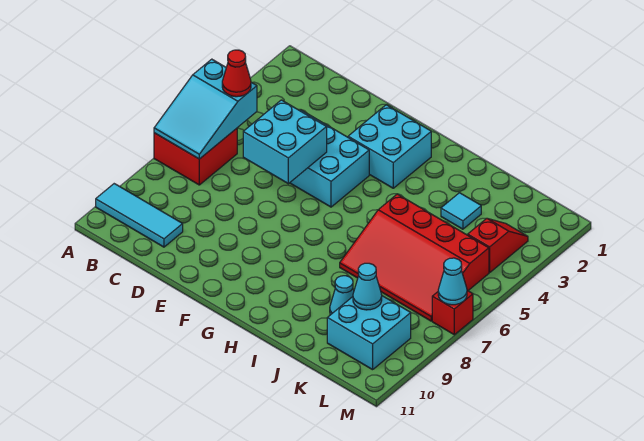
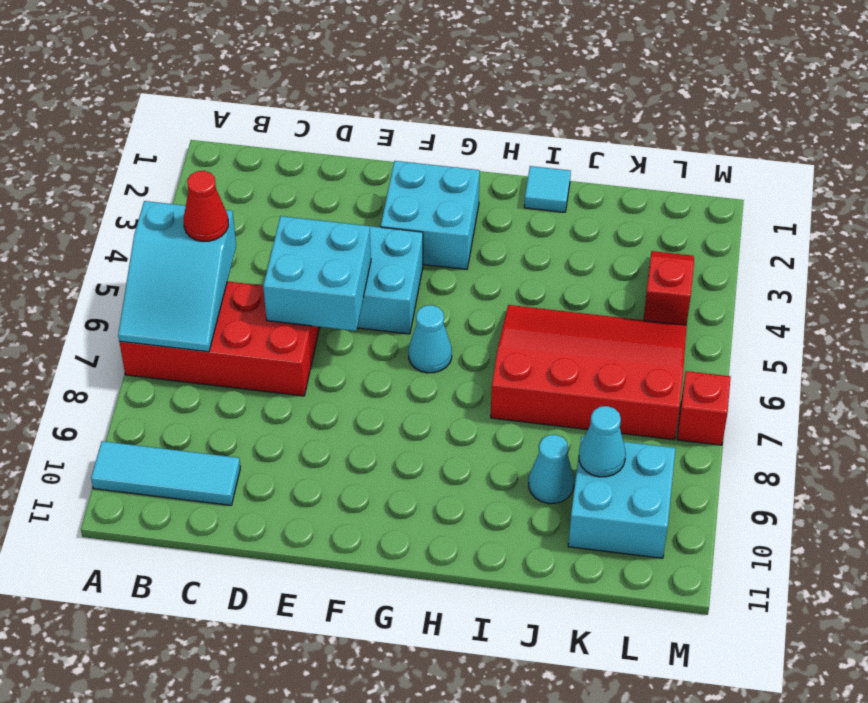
red 2x2 brick [154,128,237,185] -> red 2x4 brick [119,281,320,396]
red 3x4 slope [340,194,489,321] -> red 3x4 slope turned to [491,305,687,440]
cyan 1x1 tile [441,193,481,229] -> cyan 1x1 tile moved to [524,166,571,212]
cyan 1x1 cone [438,258,467,305] -> cyan 1x1 cone moved to [409,305,452,373]

